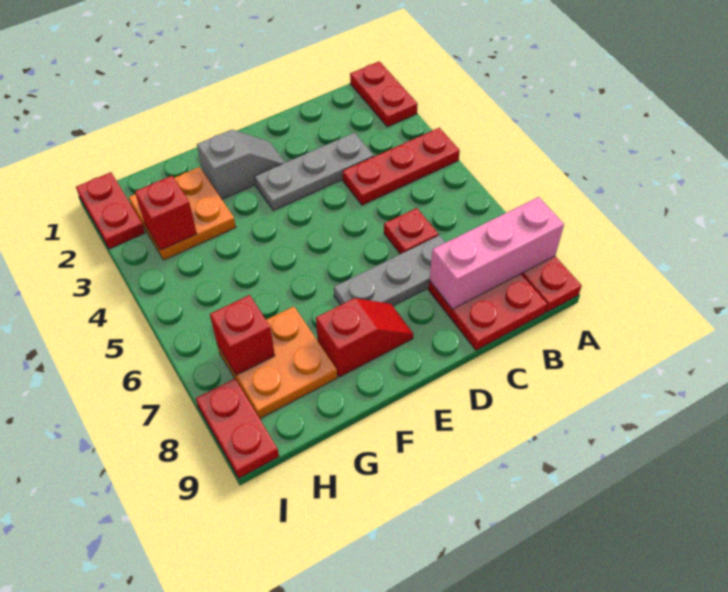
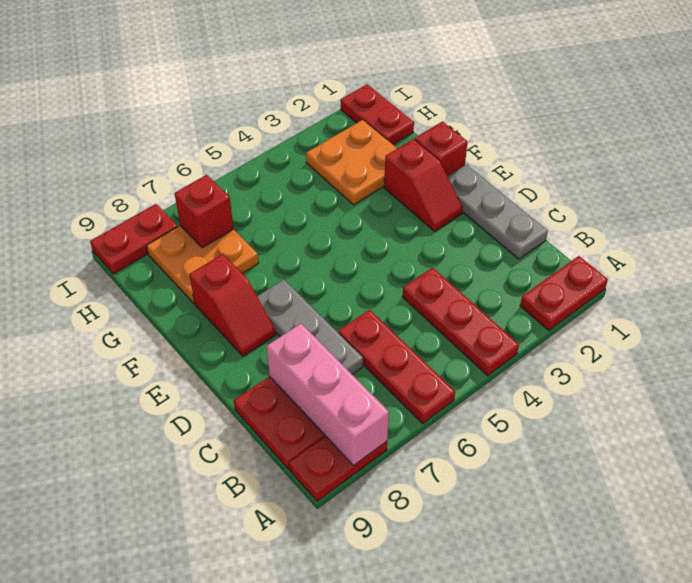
grey 1x3 plate [254,133,374,211] -> grey 1x3 plate moved to [447,165,548,259]
red 1x1 plate [384,208,438,254] -> red 1x3 plate [338,310,455,423]
grey 1x2 slope [197,130,285,199] -> red 1x2 slope [384,139,463,231]
red 1x1 brick [135,176,197,250] -> red 1x1 brick moved to [415,122,468,176]
red 1x2 plate [76,172,145,249] -> red 1x2 plate turned to [341,84,414,144]

